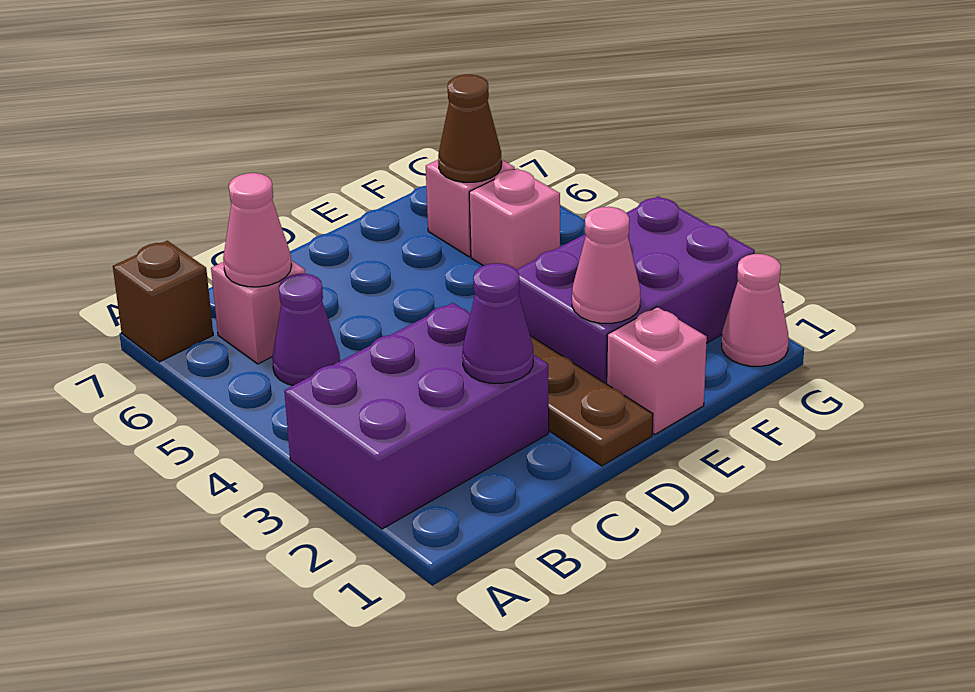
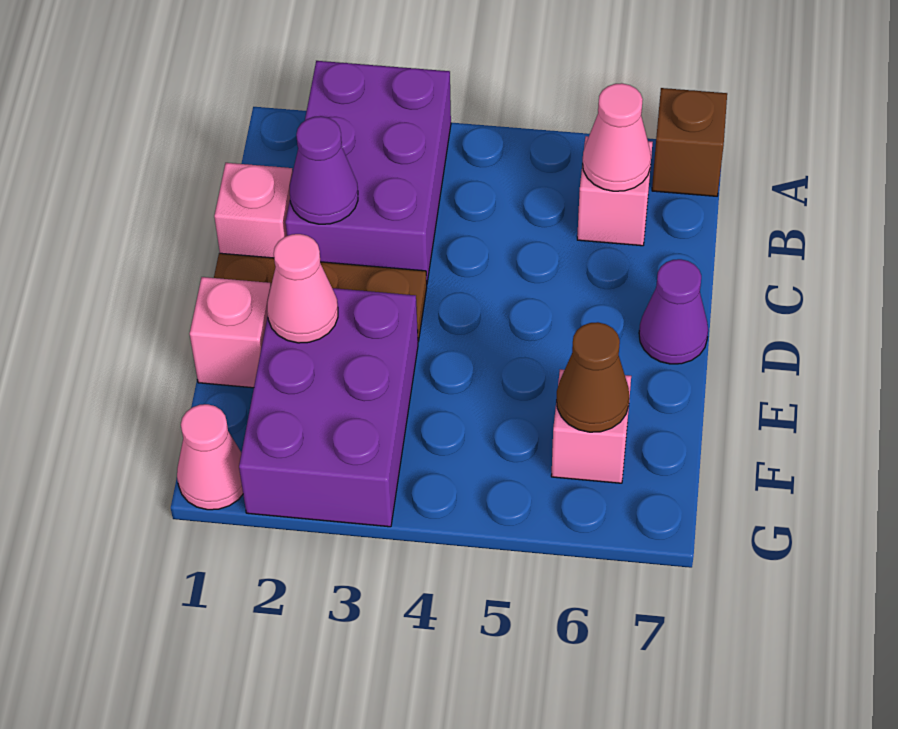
purple 1x1 cone [272,274,340,385] -> purple 1x1 cone moved to [639,259,708,364]
pink 1x1 brick [469,169,560,270] -> pink 1x1 brick moved to [214,163,293,258]

